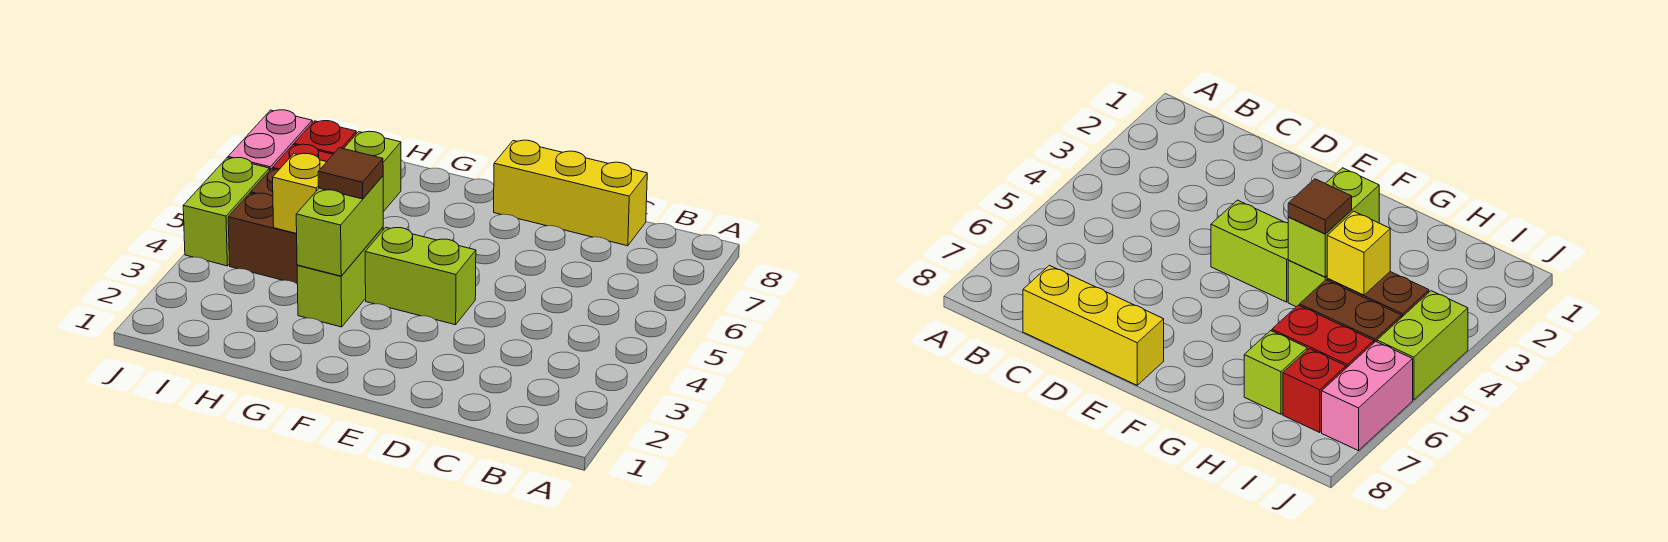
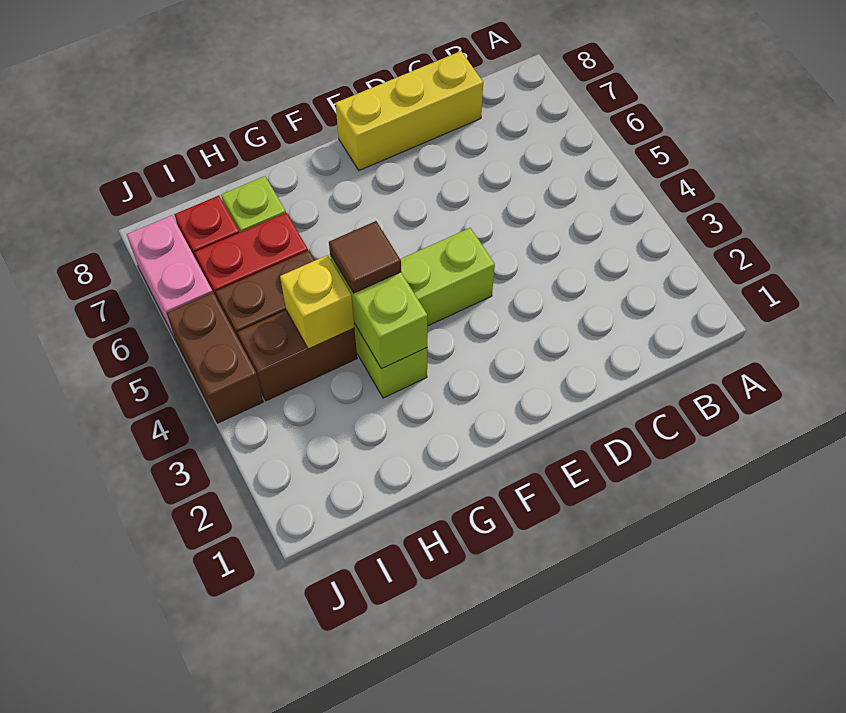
lime 1x2 brick [183,158,269,266] -> brown 1x2 brick [167,293,263,423]

